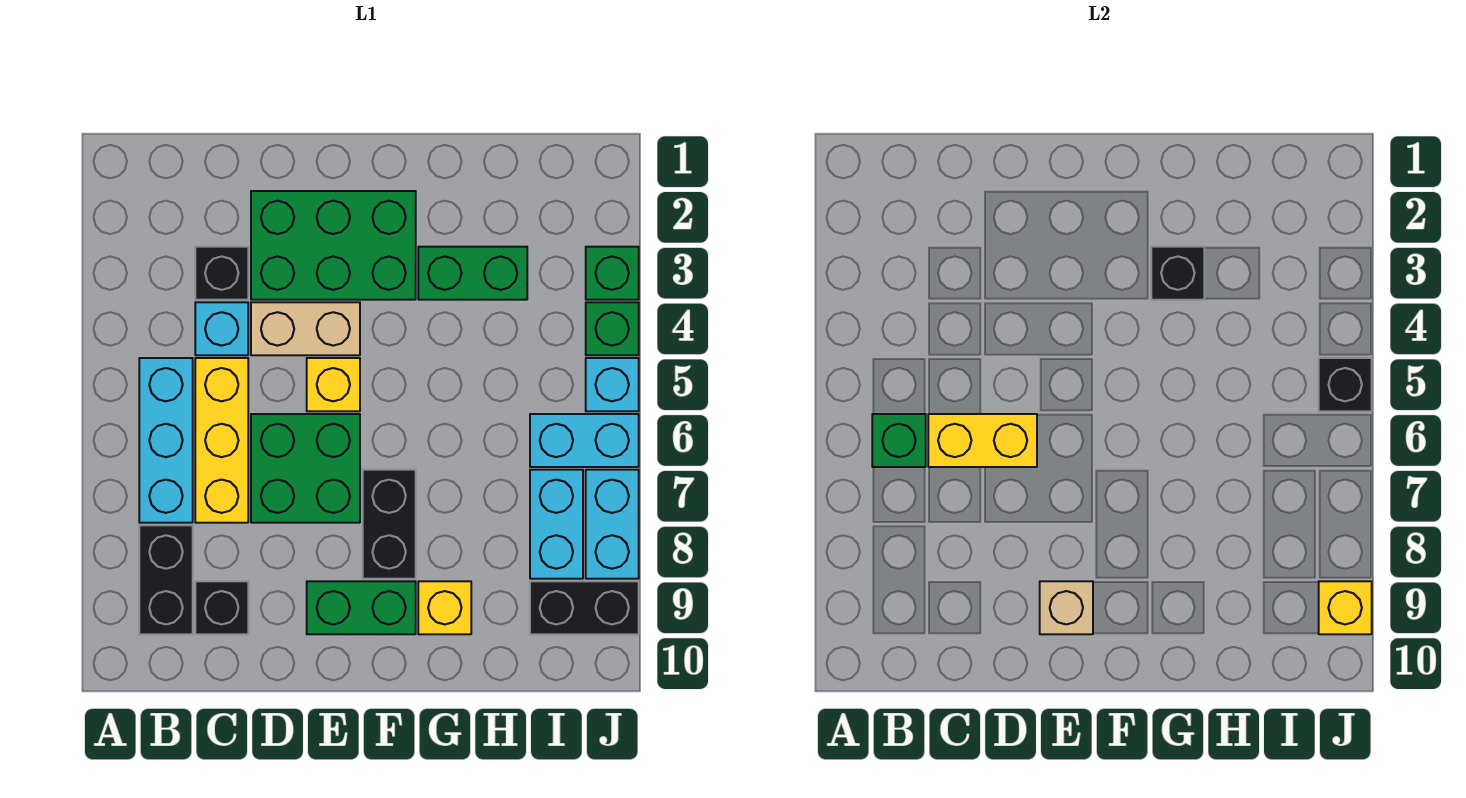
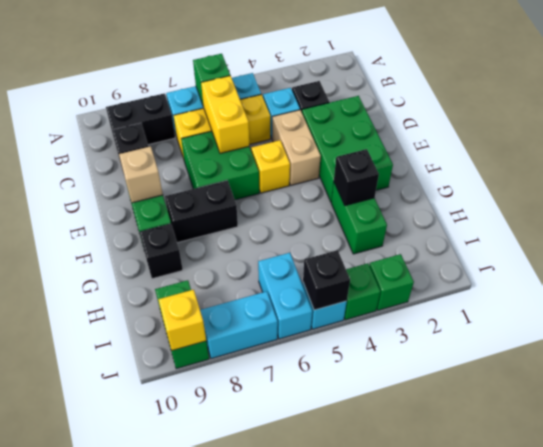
yellow 1x1 brick [418,581,471,634] -> black 1x1 brick [139,223,183,279]
cyan 1x2 brick [530,470,583,579] -> none
black 1x2 brick [530,581,639,634] -> green 1x2 brick [155,280,209,369]

